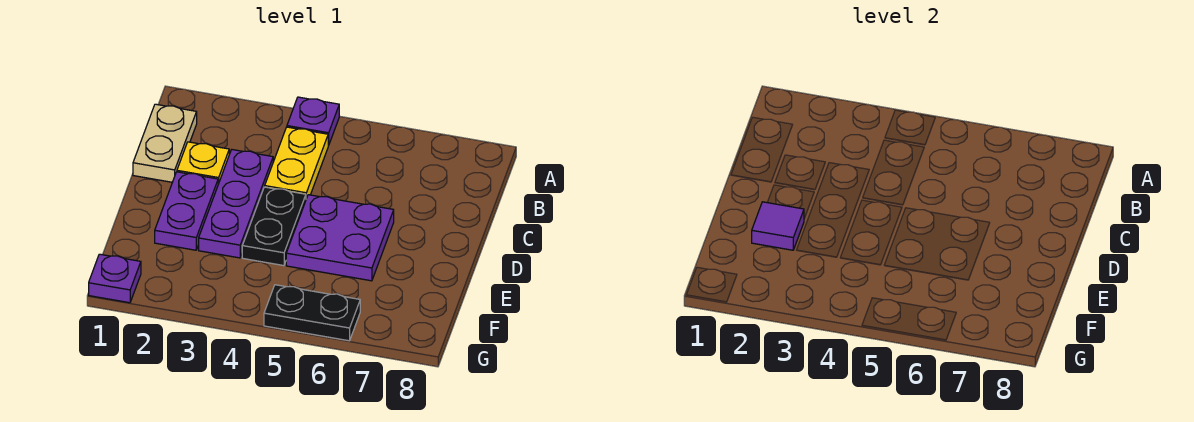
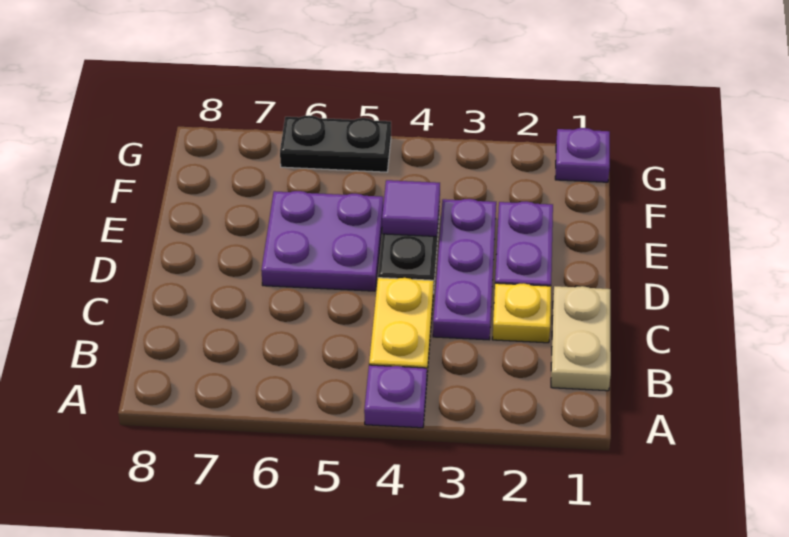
purple 1x1 tile [752,202,804,250] -> purple 1x1 tile moved to [382,180,440,237]

